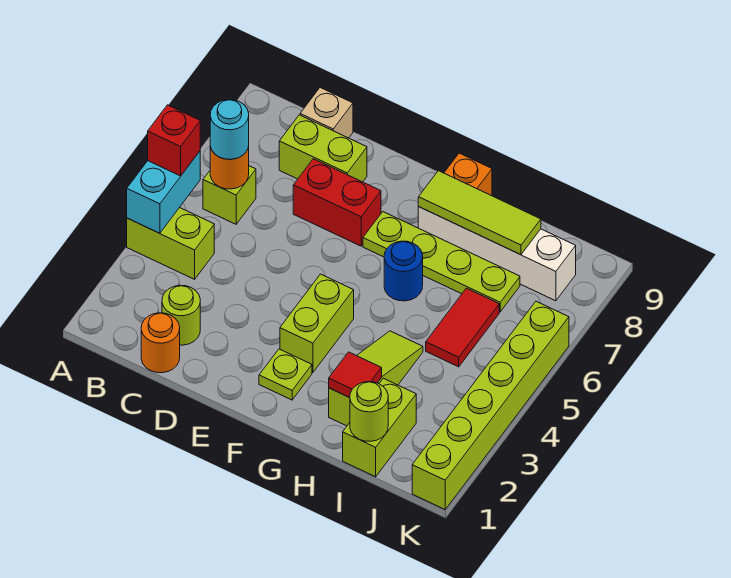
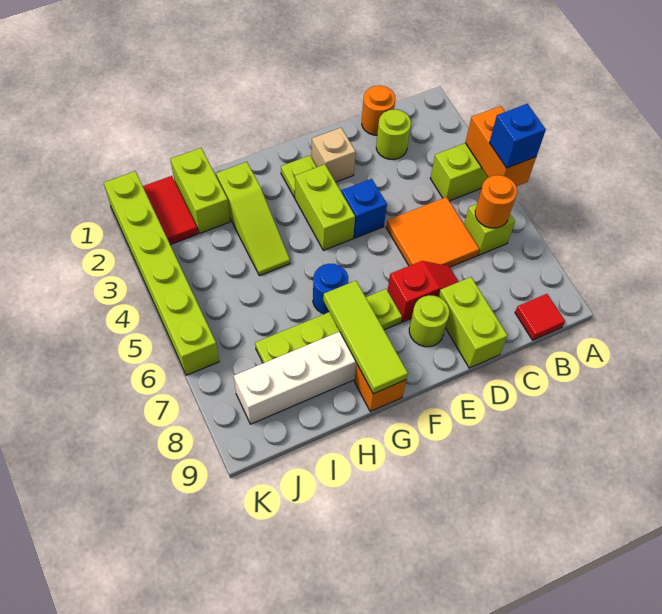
cyan 1x2 brick [127,151,200,233] -> orange 1x2 brick [465,106,536,186]
red 1x1 brick [148,105,200,176] -> blue 1x1 brick [489,104,546,168]
cyan 1x1 round brick [210,100,249,159] -> none
none -> orange 2x2 tile [386,197,479,267]
lime 1x2 brick [279,115,367,182] -> lime 1x2 brick turned to [439,277,507,368]
tan 1x1 brick [300,88,353,138] -> tan 1x1 brick moved to [312,128,356,182]
red 1x2 brick [293,159,381,246] -> red 1x2 slope [387,261,458,322]
none -> blue 1x1 brick [342,179,387,238]
lime 1x3 tile [418,171,541,255] -> lime 1x3 tile turned to [323,281,408,394]
red 1x1 tile [329,352,382,398] -> red 1x1 tile moved to [515,294,565,340]
lime 1x1 round brick [350,382,388,441] -> lime 1x1 round brick moved to [409,295,449,347]
red 1x2 tile [426,288,499,367] -> red 1x2 tile moved to [143,176,198,245]

